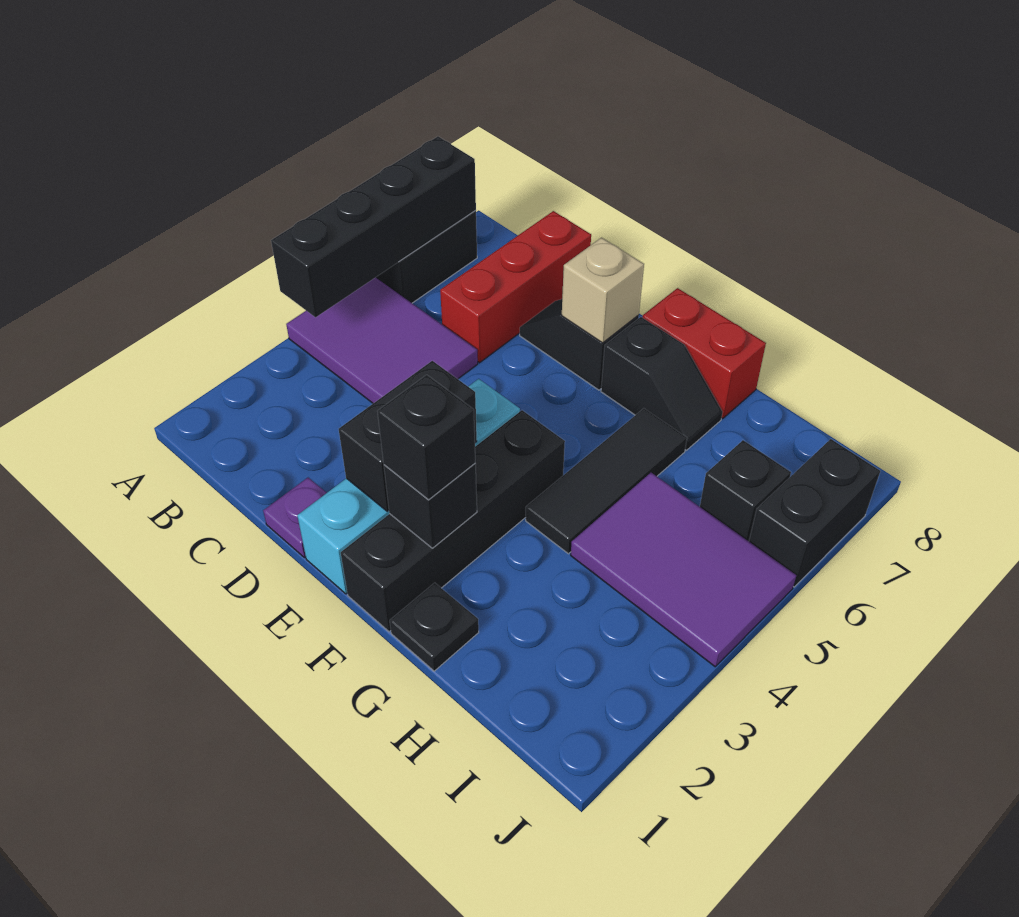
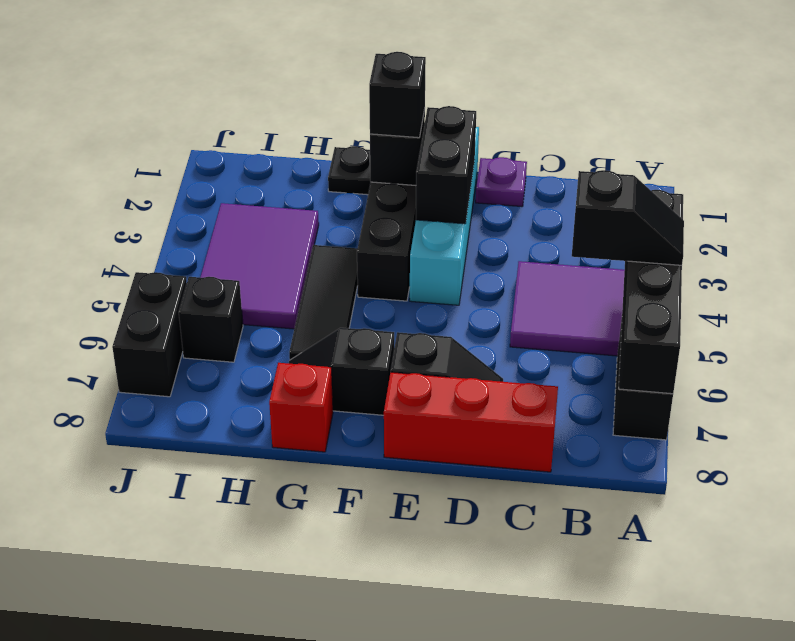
none -> black 1x2 slope [572,170,684,265]
red 1x3 brick [440,211,591,363] -> red 1x3 brick turned to [384,372,558,472]
tan 1x1 brick [562,238,644,343] -> none
red 1x2 brick [642,288,766,419] -> red 1x1 brick [269,363,333,452]
purple 2x3 tile [571,473,796,667] -> purple 2x3 tile turned to [200,203,319,329]

